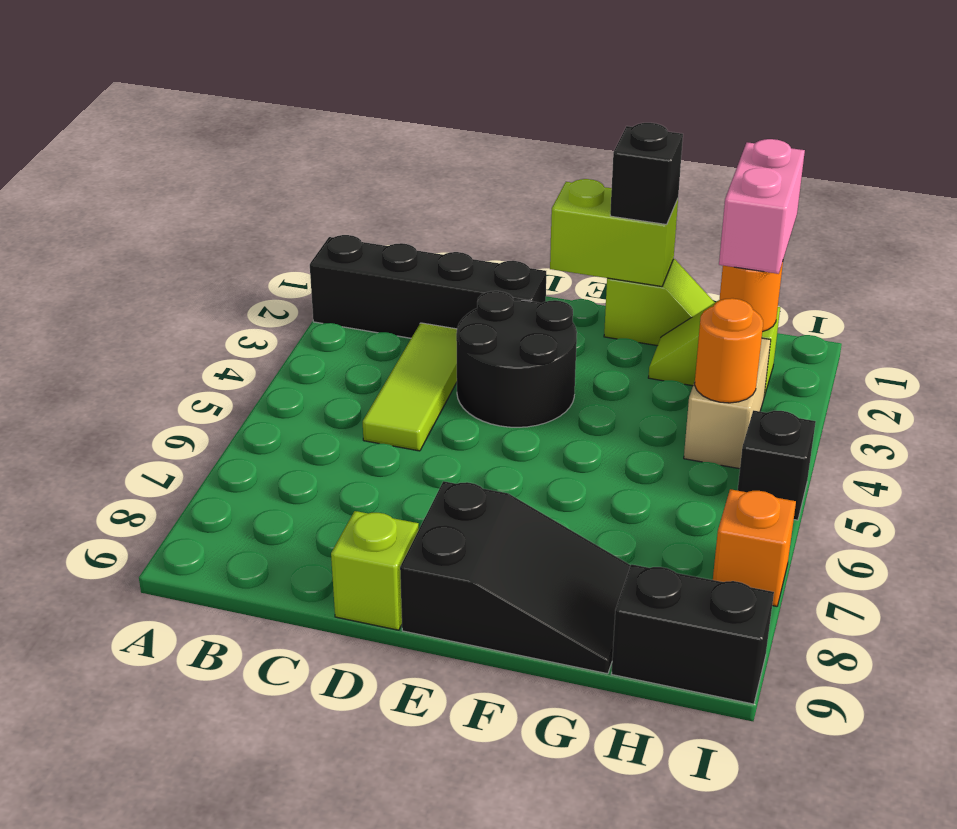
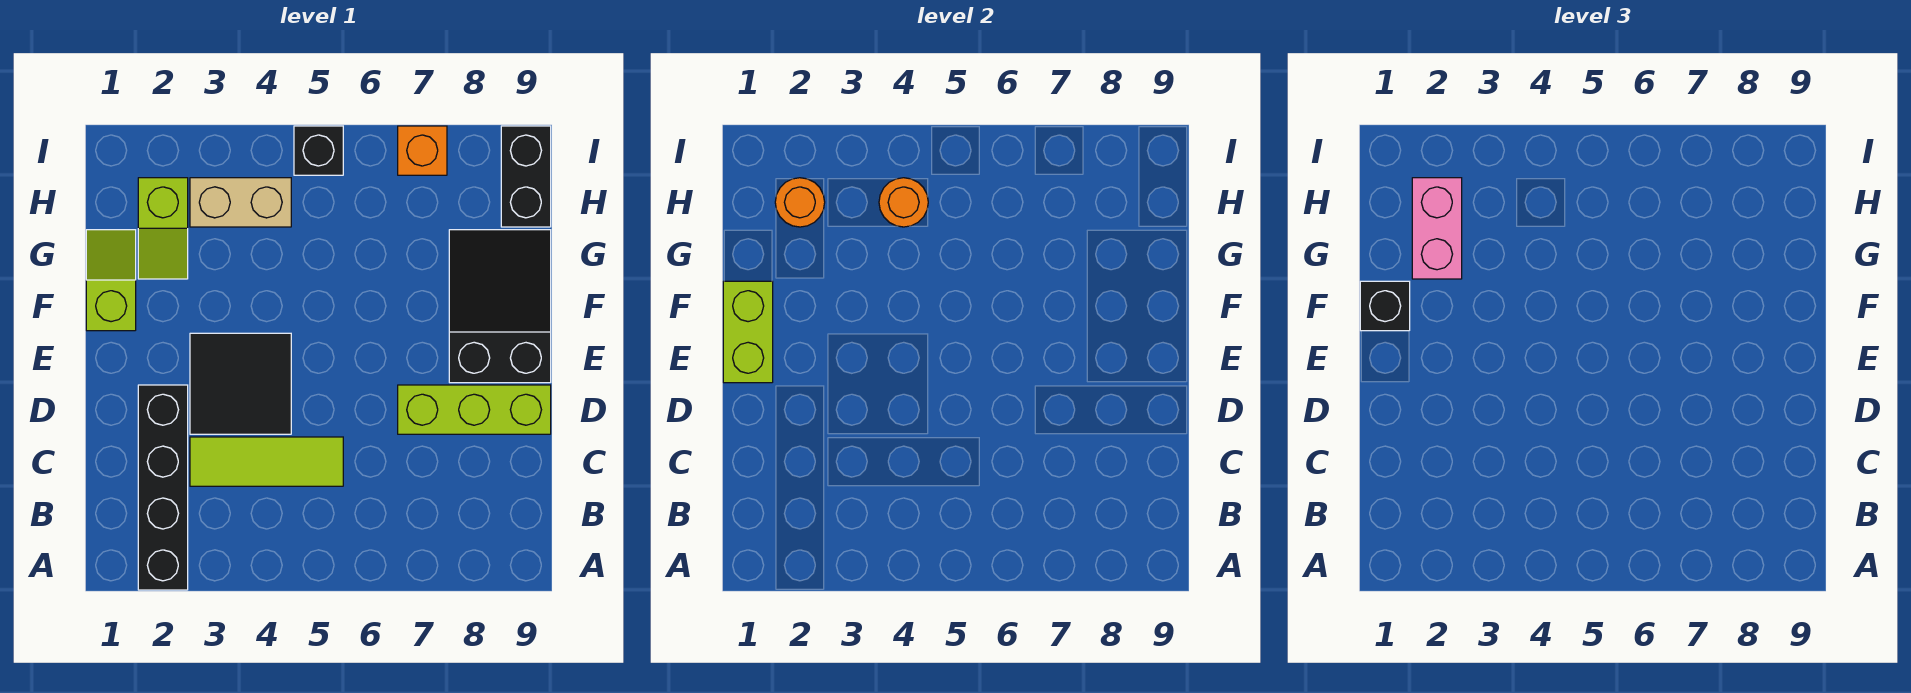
black 2x2 round brick [456,291,577,427] -> black 2x2 tile [190,333,291,434]
lime 1x1 brick [331,511,419,630] -> lime 1x3 brick [398,385,551,434]
pink 1x2 brick [719,139,805,274] -> pink 1x2 brick turned to [1412,178,1462,279]

